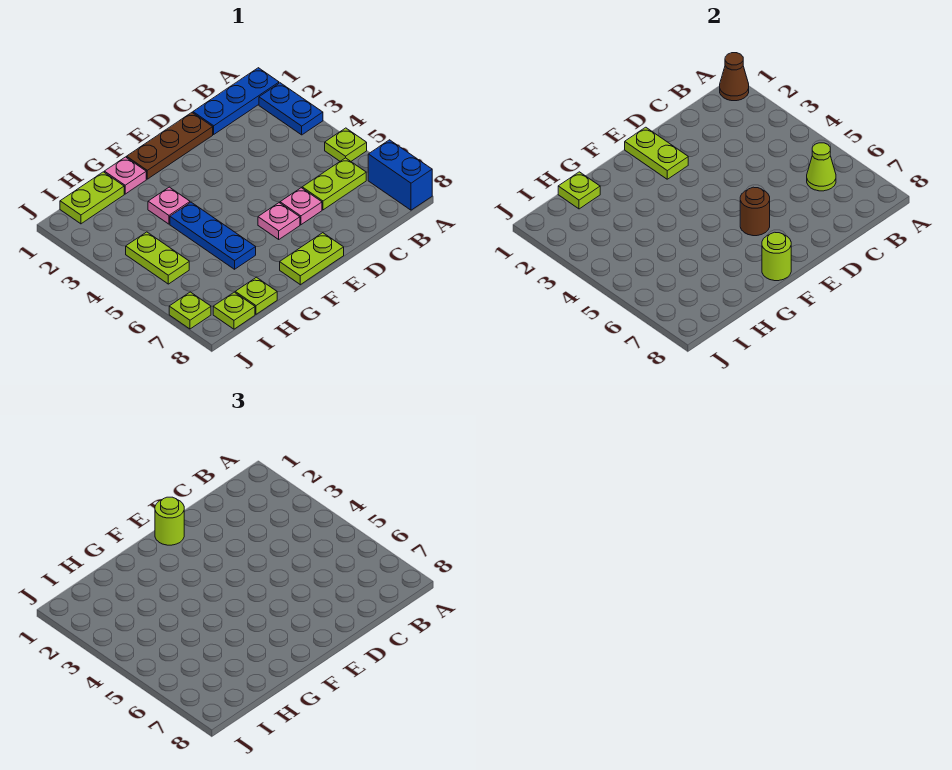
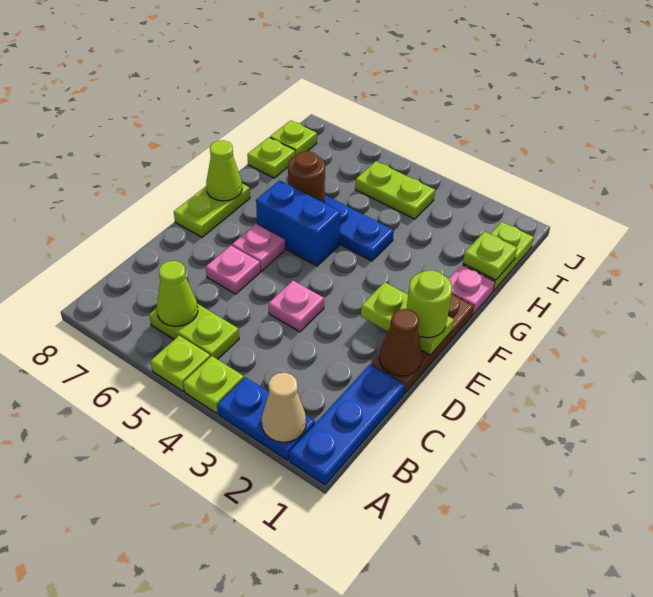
brown 1x1 cone [720,53,749,101] -> brown 1x1 cone moved to [379,309,422,376]
none -> tan 1x1 cone [262,373,306,442]
blue 1x2 brick [368,140,432,210] -> blue 1x2 brick moved to [256,180,341,266]
lime 1x2 plate [302,158,366,210] -> lime 1x2 plate turned to [149,304,239,359]
brown 1x1 round brick [740,187,770,236] -> brown 1x1 round brick moved to [288,151,325,203]
lime 1x1 round brick [762,232,791,281] -> lime 1x1 cone [206,140,242,201]
pink 1x1 plate [148,187,190,224] -> pink 1x1 plate moved to [268,281,324,332]
lime 1x1 plate [169,292,211,329] -> lime 1x1 plate moved to [183,356,244,413]

